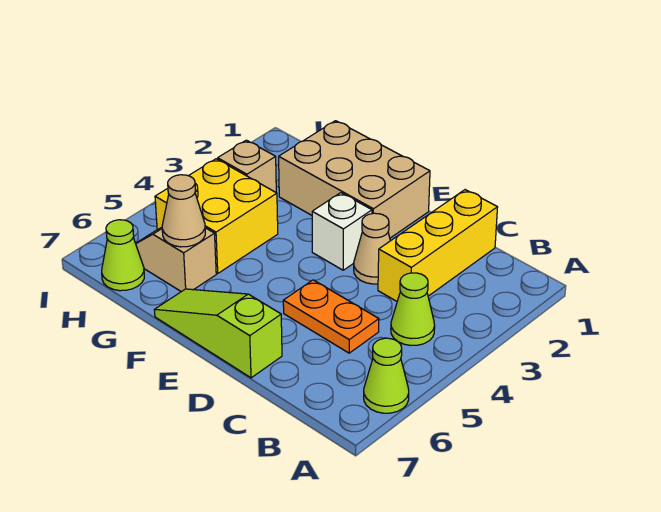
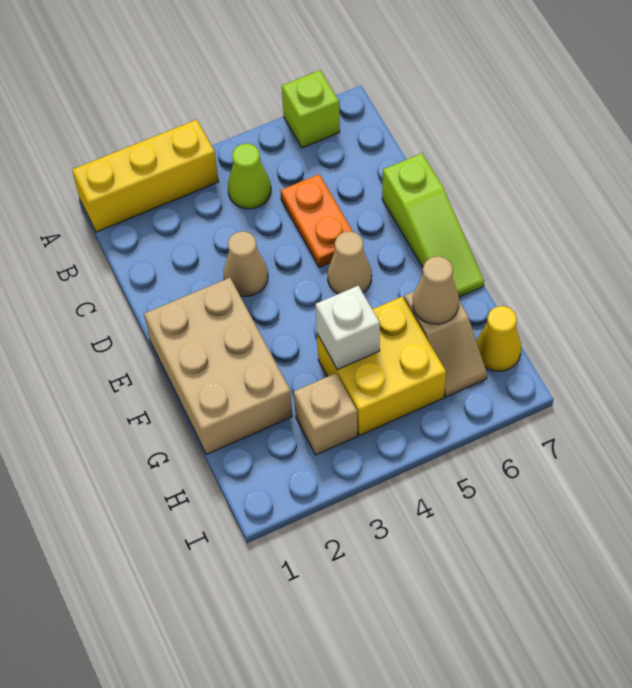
lime 1x1 cone [364,338,409,413] -> lime 1x1 brick [282,70,340,148]
yellow 1x3 brick [378,190,498,301] -> yellow 1x3 brick moved to [72,120,219,232]
white 1x1 brick [312,193,372,270] -> white 1x1 brick moved to [316,286,380,370]
none -> tan 1x1 cone [328,231,372,294]
lime 1x1 cone [102,220,144,291] -> yellow 1x1 cone [476,306,521,371]

